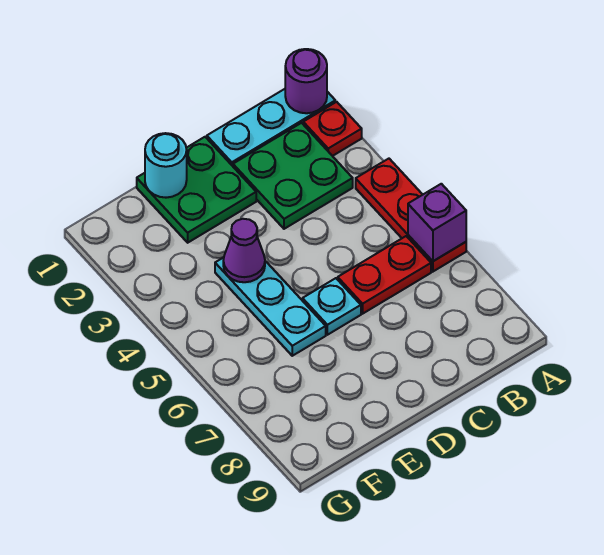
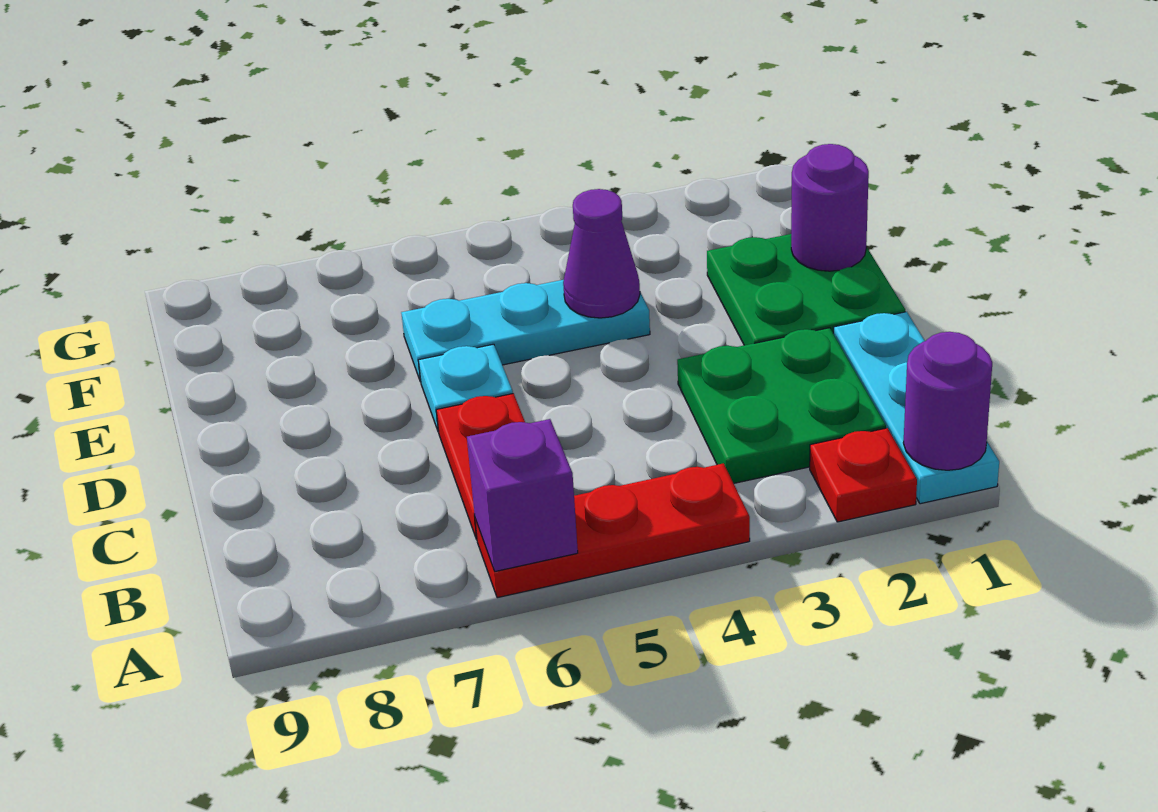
cyan 1x1 round brick [145,133,187,198] -> purple 1x1 round brick [791,144,869,271]

